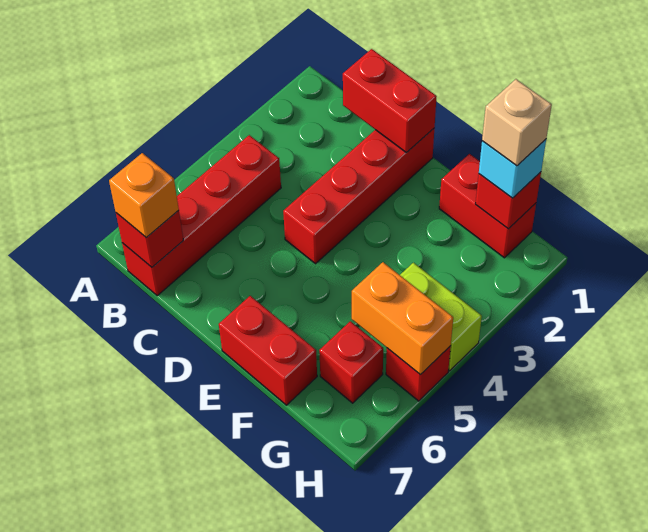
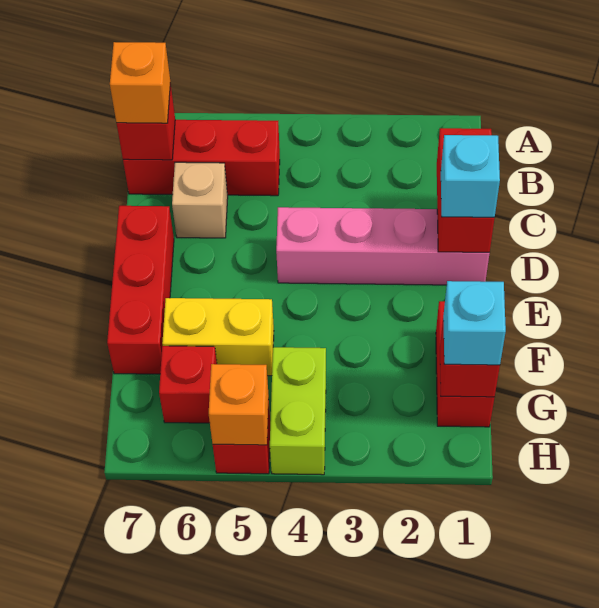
red 1x4 brick [122,135,281,295] -> red 1x3 brick [123,120,280,196]
red 1x4 brick [283,129,434,264] -> pink 1x4 brick [276,207,490,285]
none -> cyan 1x1 brick [441,135,500,217]
red 1x2 brick [219,296,317,405] -> red 1x3 brick [107,206,174,374]
none -> yellow 1x2 brick [162,298,274,376]
tan 1x1 brick [482,79,552,166] -> tan 1x1 brick moved to [172,162,228,238]
orange 1x2 brick [352,262,453,375] -> orange 1x1 brick [209,364,269,445]

